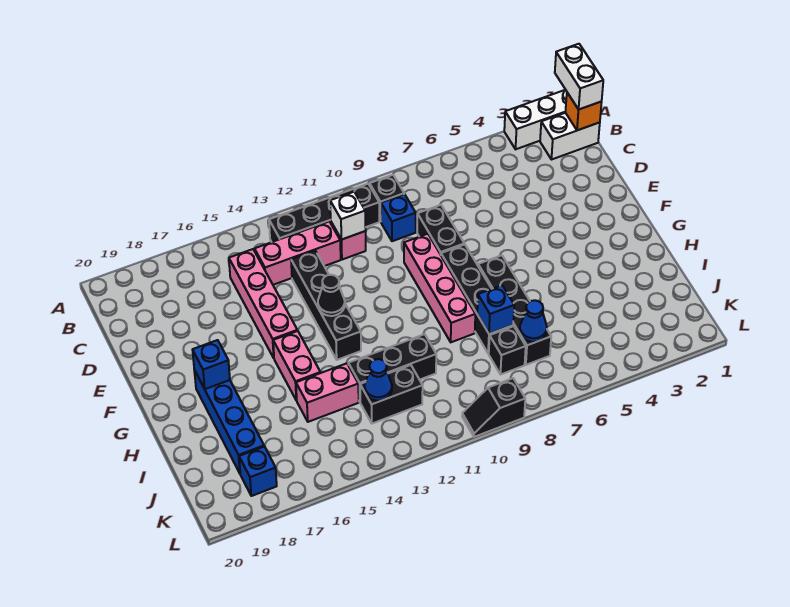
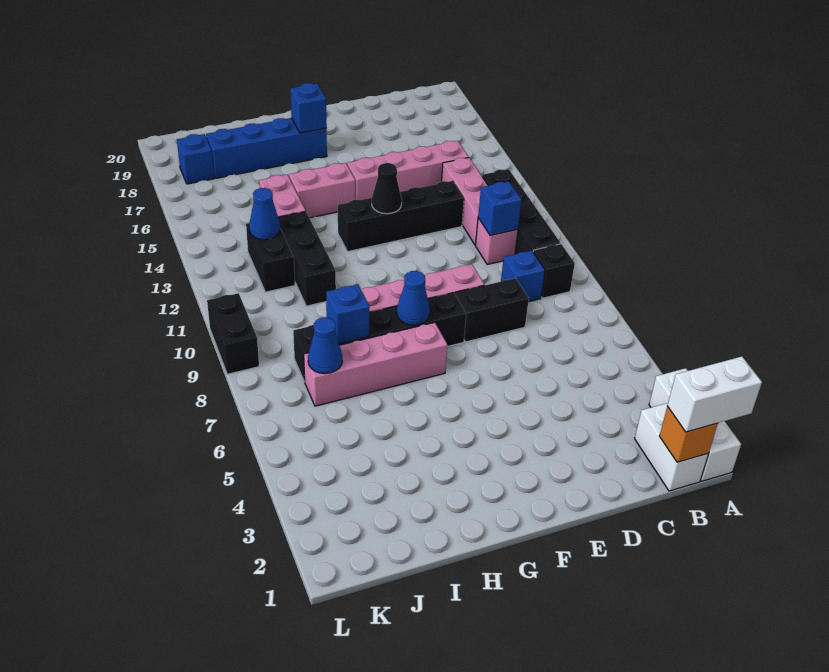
white 1x1 brick [330,192,366,240] -> blue 1x1 brick [478,181,522,236]
black 1x4 brick [478,255,551,365] -> pink 1x4 brick [304,322,447,406]
none -> blue 1x1 cone [397,271,430,325]
black 1x2 slope [462,378,525,437] -> black 1x2 brick [207,293,259,374]

